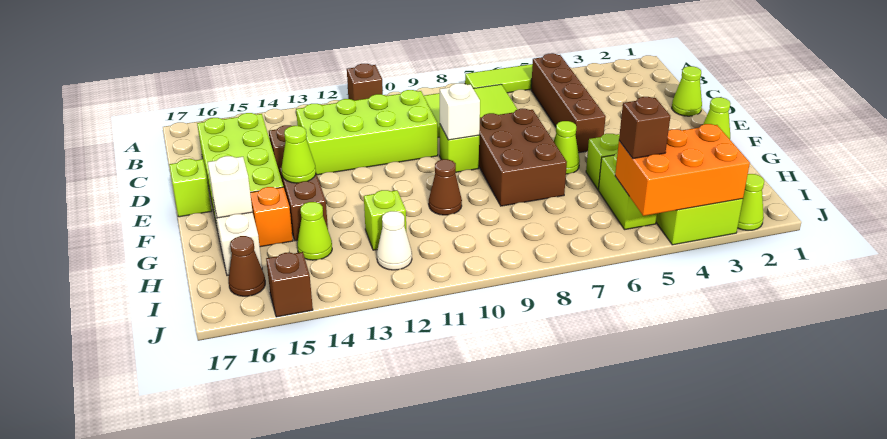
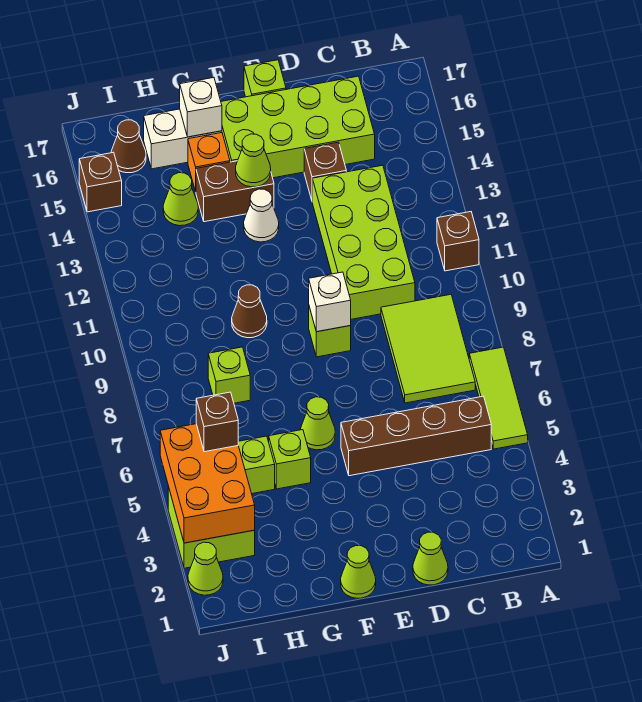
brown 2x3 brick [479,109,567,206] -> none
lime 1x1 brick [364,190,406,250] -> lime 1x1 brick moved to [208,347,250,403]
white 1x1 cone [377,211,412,270] -> white 1x1 cone moved to [244,189,279,242]

